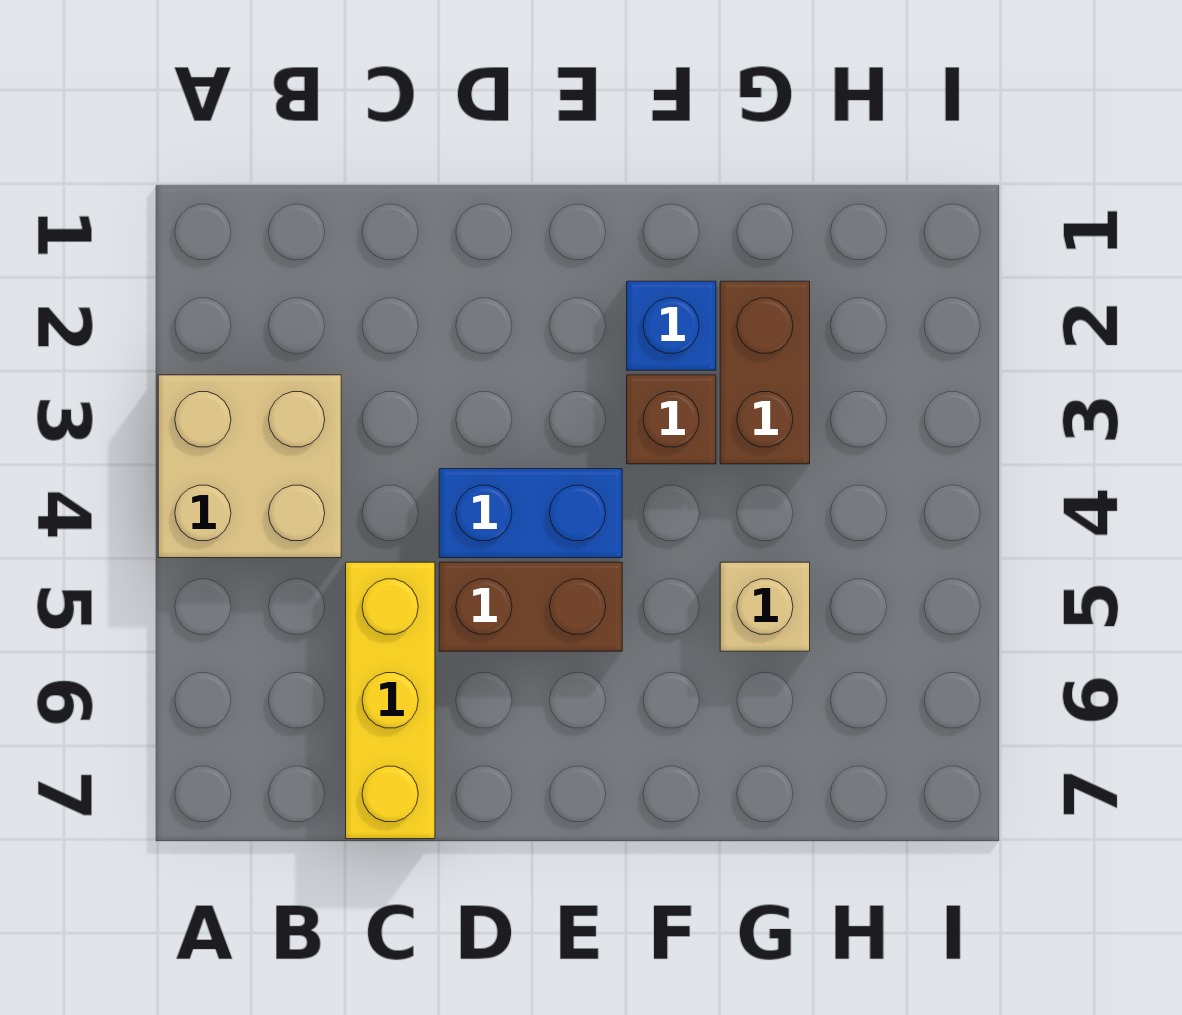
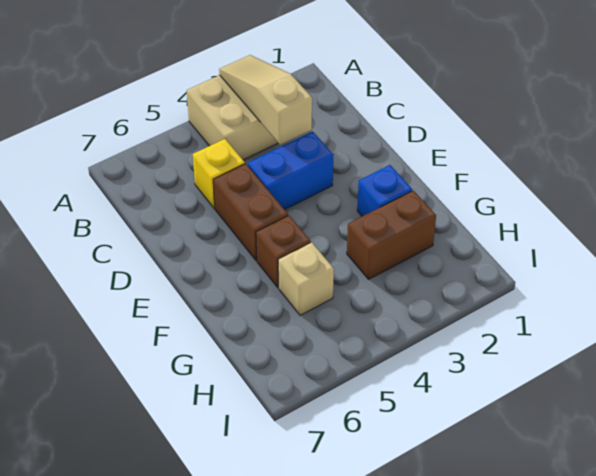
none -> tan 1x3 slope [219,55,312,145]
yellow 1x3 brick [346,562,435,839] -> yellow 1x1 brick [193,139,245,209]
blue 1x2 brick [439,469,622,558] -> blue 1x2 brick turned to [247,132,333,210]
brown 1x1 brick [627,375,716,464] -> brown 1x1 brick moved to [256,216,311,287]

